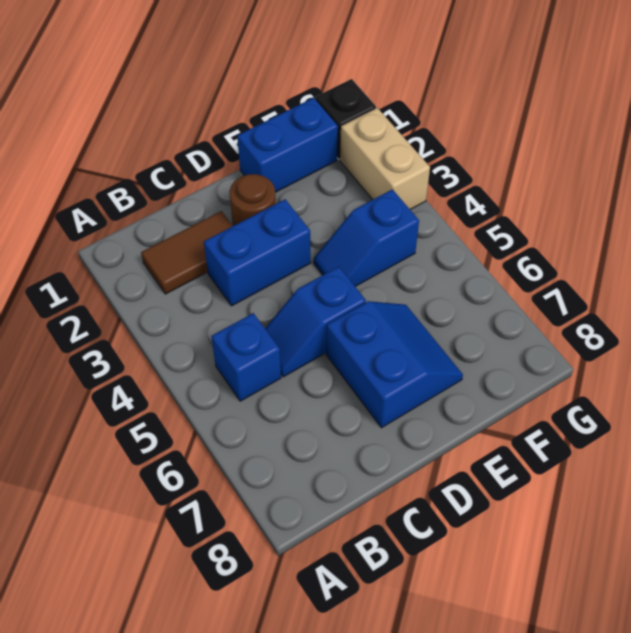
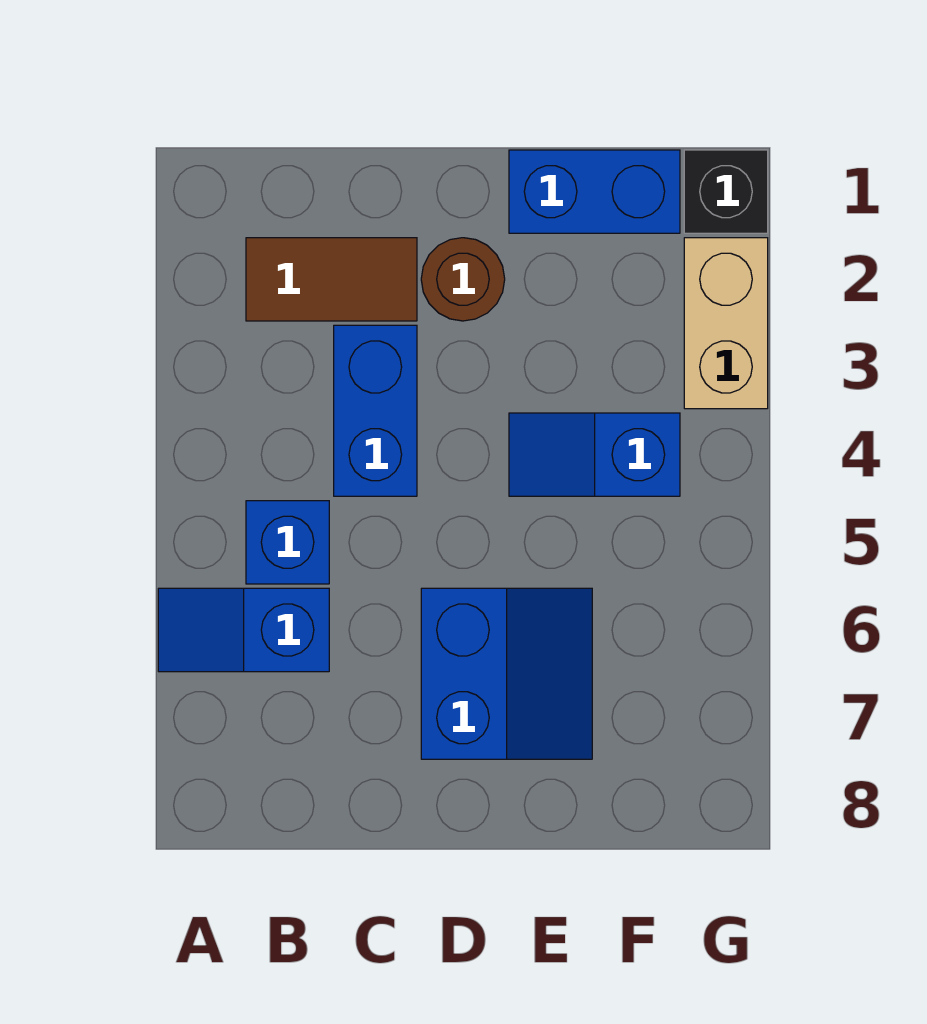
blue 1x2 brick [204,199,311,306] -> blue 1x2 brick turned to [334,325,417,496]
blue 1x2 slope [265,267,366,377] -> blue 1x2 slope moved to [158,588,329,672]

